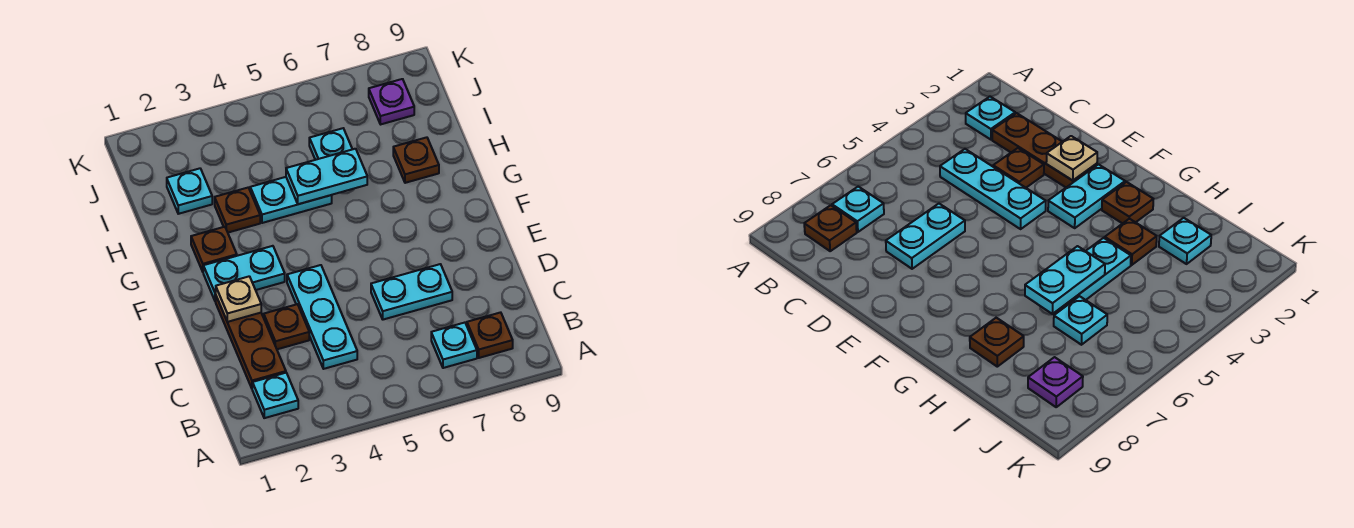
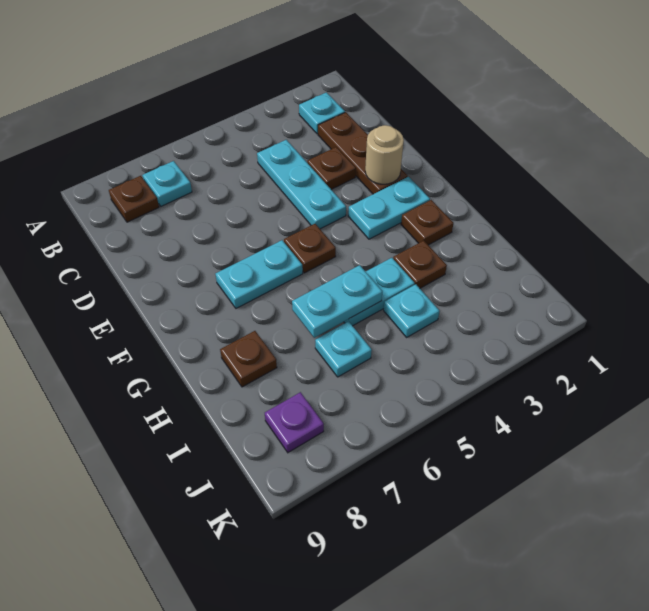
cyan 1x2 plate [371,264,452,320] -> cyan 1x2 plate moved to [215,240,303,308]
tan 1x1 plate [216,276,261,322] -> tan 1x1 round brick [365,125,404,184]
none -> brown 1x1 plate [284,224,336,273]
cyan 1x1 plate [167,168,212,214] -> cyan 1x1 plate moved to [384,284,439,337]

